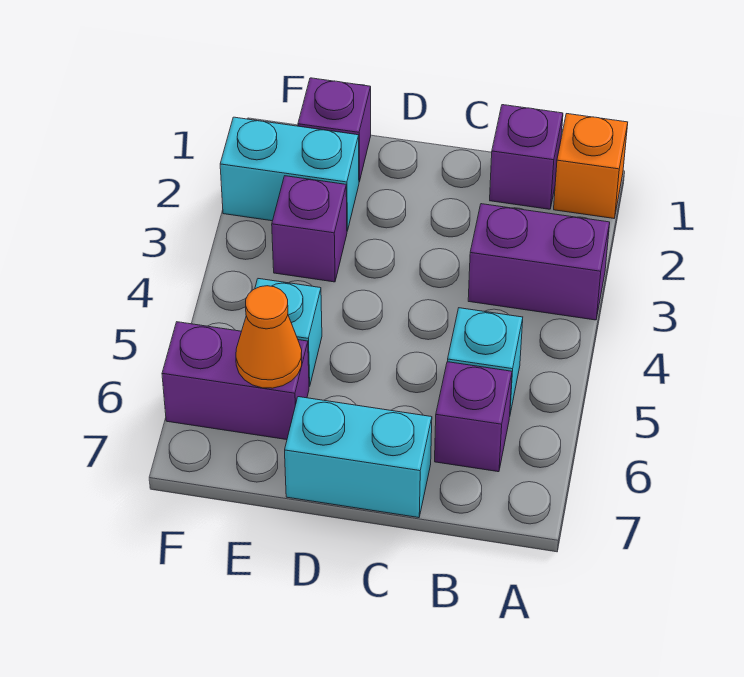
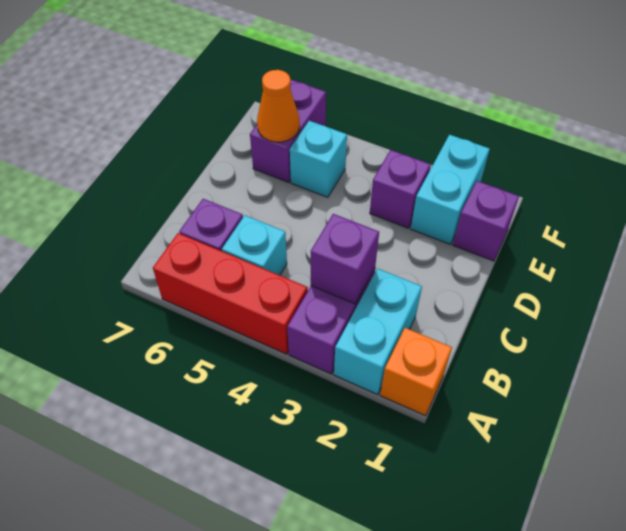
none -> red 1x3 brick [153,233,308,354]
purple 1x1 brick [490,105,563,209] -> purple 1x1 brick moved to [311,214,379,304]
cyan 1x2 brick [285,397,432,518] -> cyan 1x2 brick moved to [334,269,422,395]

